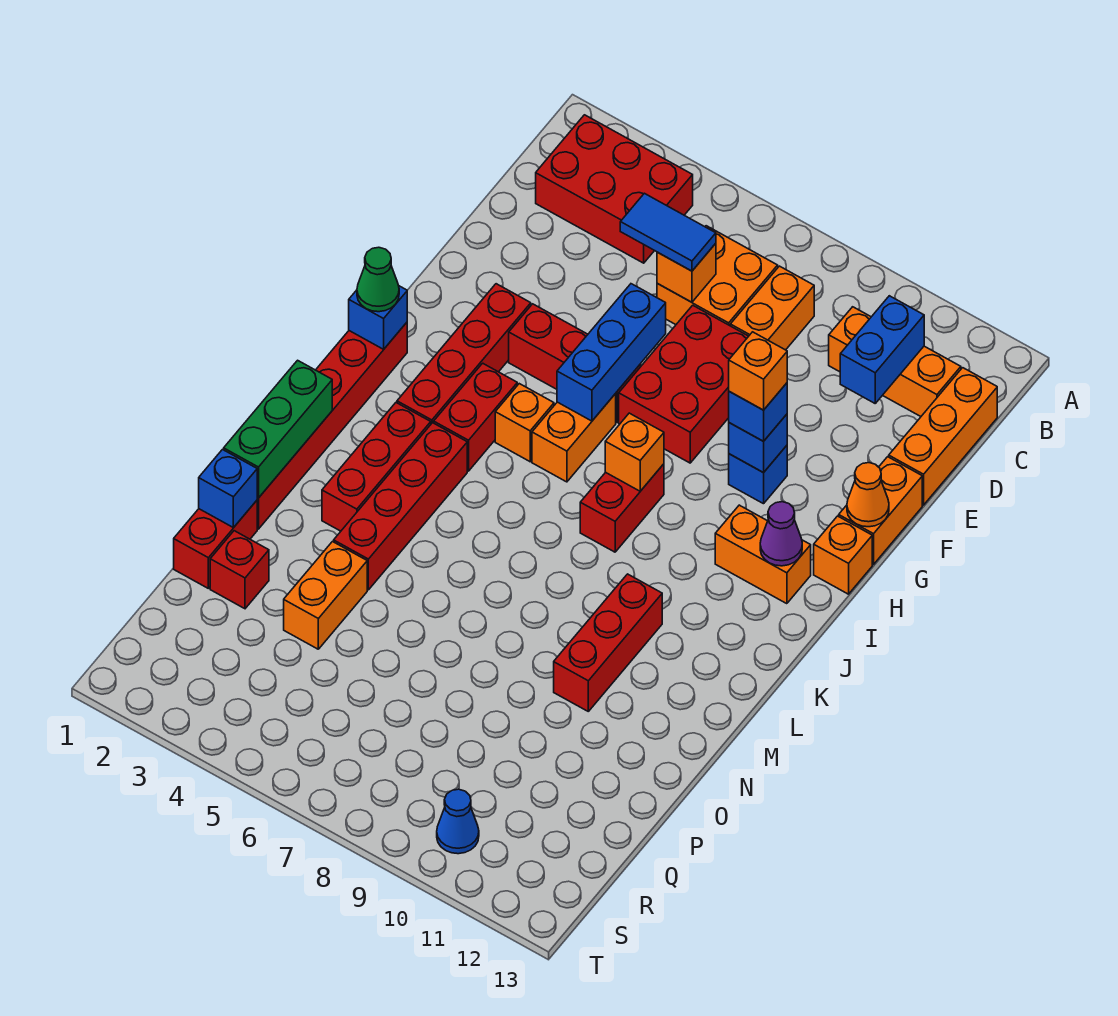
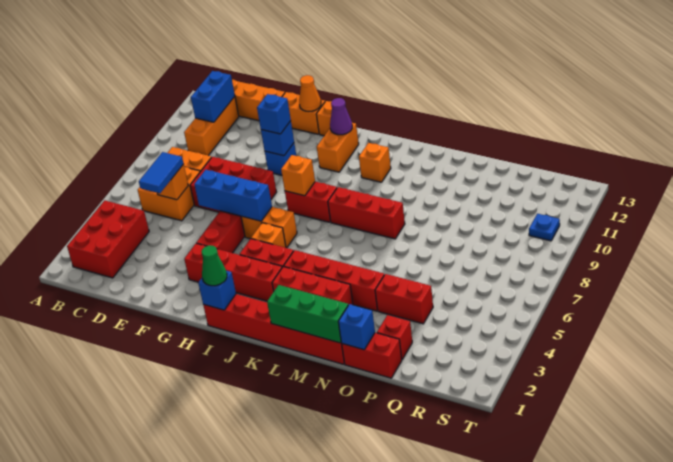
blue 1x2 brick [840,296,924,403] -> blue 1x2 brick turned to [191,71,235,122]
orange 1x1 brick [729,332,787,410] -> orange 1x1 brick moved to [359,143,391,182]
red 1x3 brick [554,574,662,711] -> red 1x3 brick moved to [328,187,405,239]
orange 1x2 brick [284,542,367,649] -> red 1x2 brick [375,274,433,324]
blue 1x1 cone [437,789,479,854] -> blue 1x1 plate [529,214,560,241]

